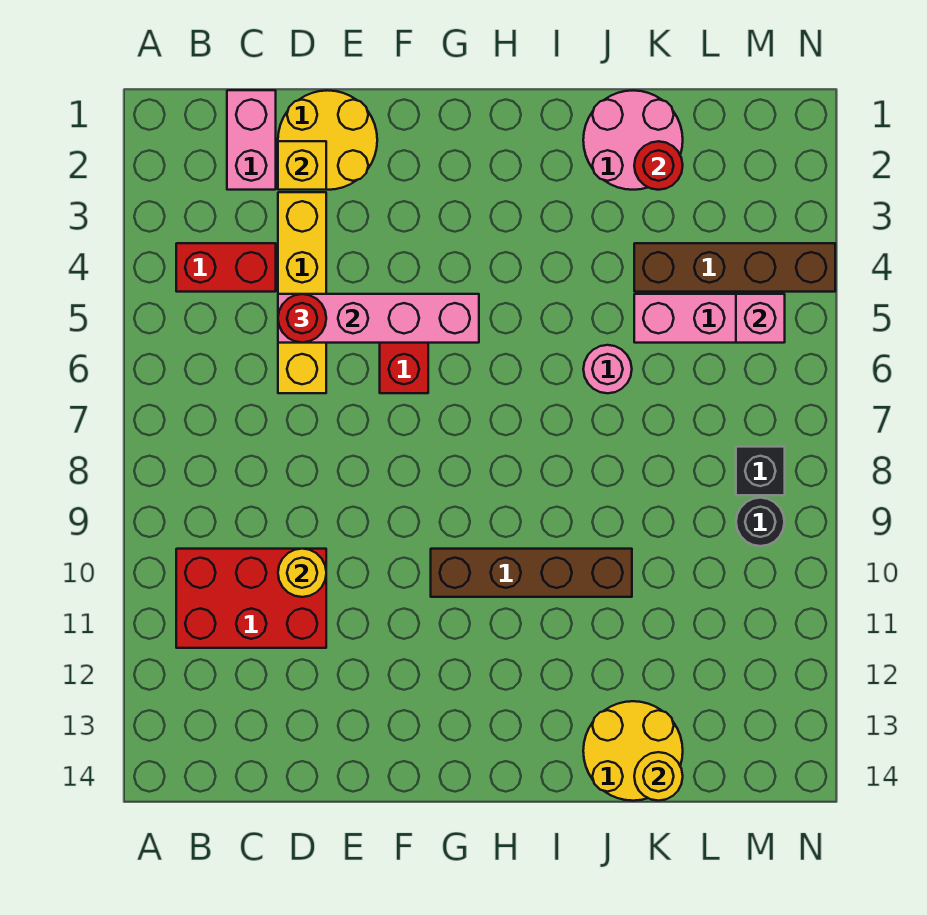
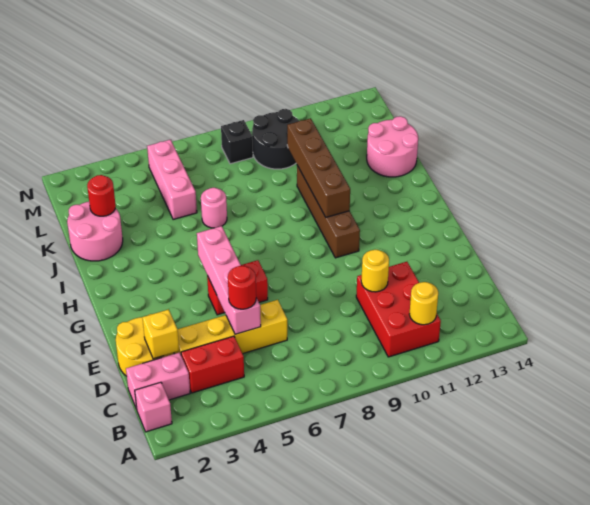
red 1x2 brick [176,243,276,292] -> red 1x2 brick turned to [181,336,244,393]
yellow 2x2 round brick [583,701,683,801] -> pink 2x2 round brick [367,116,418,177]
brown 1x4 brick [634,243,835,292] -> brown 1x4 brick moved to [287,118,350,217]
yellow 1x1 round brick [634,752,683,801] -> yellow 1x1 round brick moved to [409,282,438,325]
pink 1x1 brick [736,294,785,343] -> pink 1x1 brick moved to [135,382,172,432]
black 1x1 round brick [736,498,784,546] -> black 2x2 round brick [252,109,299,169]

